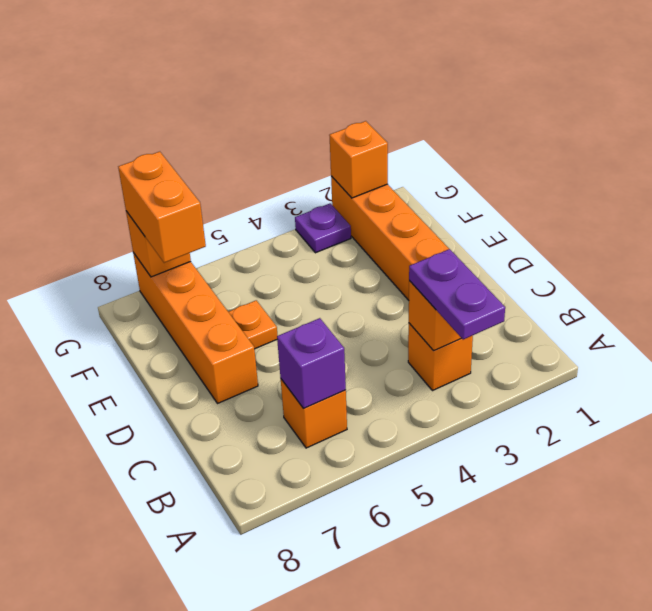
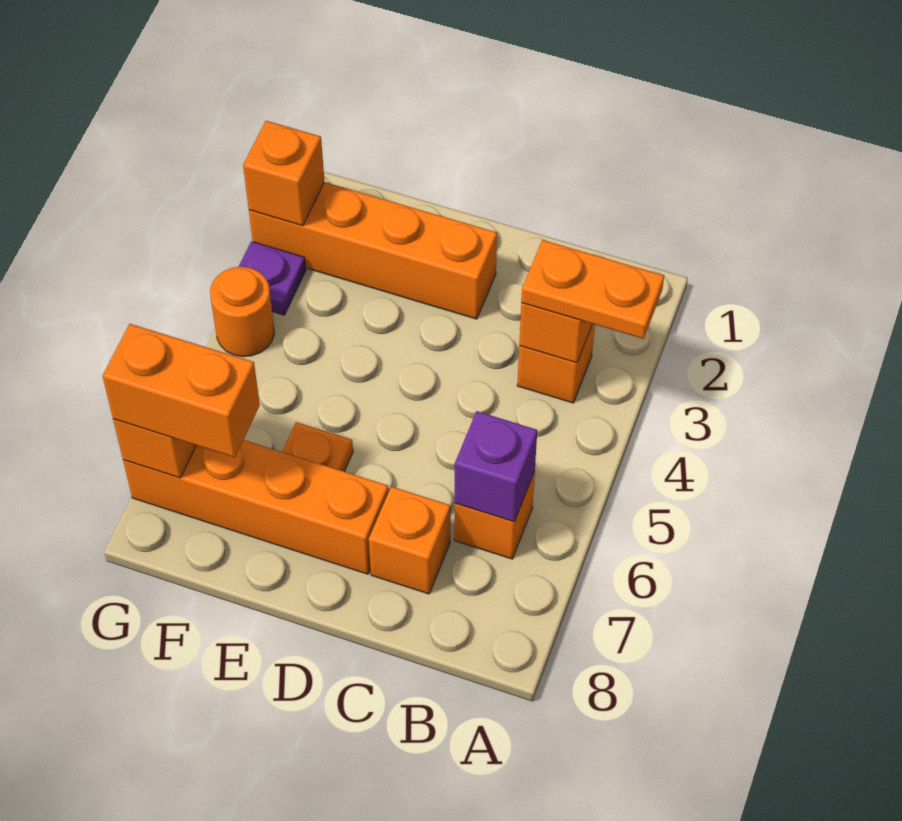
purple 1x2 plate [409,249,505,340] -> orange 1x2 plate [521,240,664,339]
none -> orange 1x1 brick [369,486,450,594]
none -> orange 1x1 round brick [210,267,274,357]

